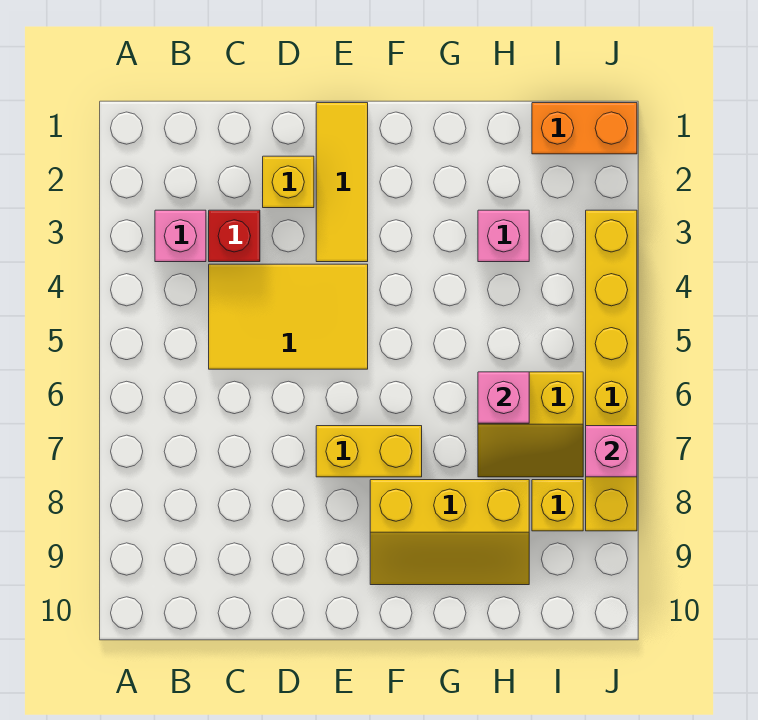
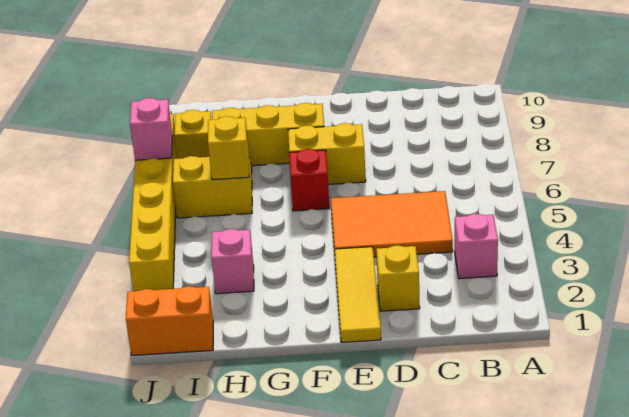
red 1x1 brick [209,210,260,262] -> red 1x1 brick moved to [289,149,329,211]
yellow 2x3 tile [209,264,368,369] -> orange 2x3 tile [331,191,453,257]
pink 1x1 brick [478,372,529,423] -> yellow 1x1 brick [208,116,249,180]

